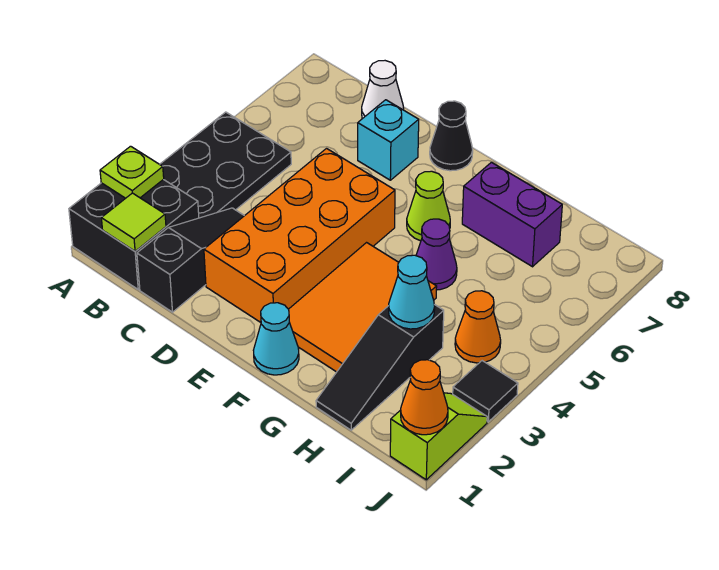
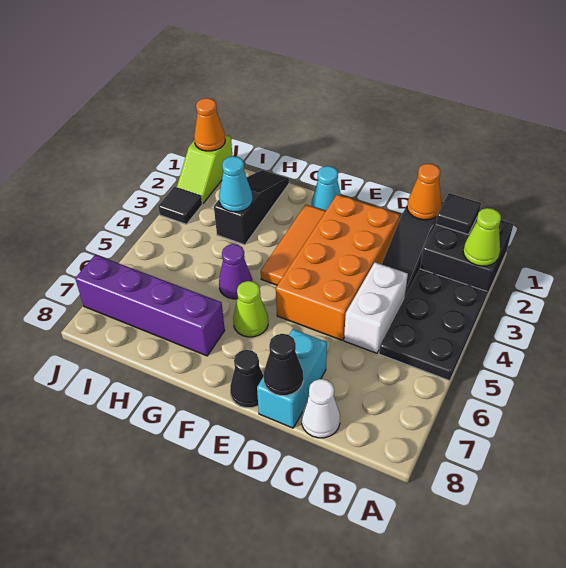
lime 1x1 plate [100,146,164,198] -> lime 1x1 cone [463,208,501,266]
lime 1x1 tile [101,193,166,251] -> black 1x1 tile [436,193,481,234]
none -> white 1x2 brick [344,262,408,353]
cyan 1x1 brick [358,100,419,180] -> cyan 1x2 brick [257,329,327,428]
none -> black 1x1 cone [264,334,303,396]
orange 2x3 tile [289,243,437,372] -> orange 1x3 tile [261,205,326,285]
purple 1x2 brick [462,162,562,267] -> purple 1x4 brick [75,255,225,356]
orange 1x1 cone [455,291,501,363] -> orange 1x1 cone moved to [407,164,442,220]

